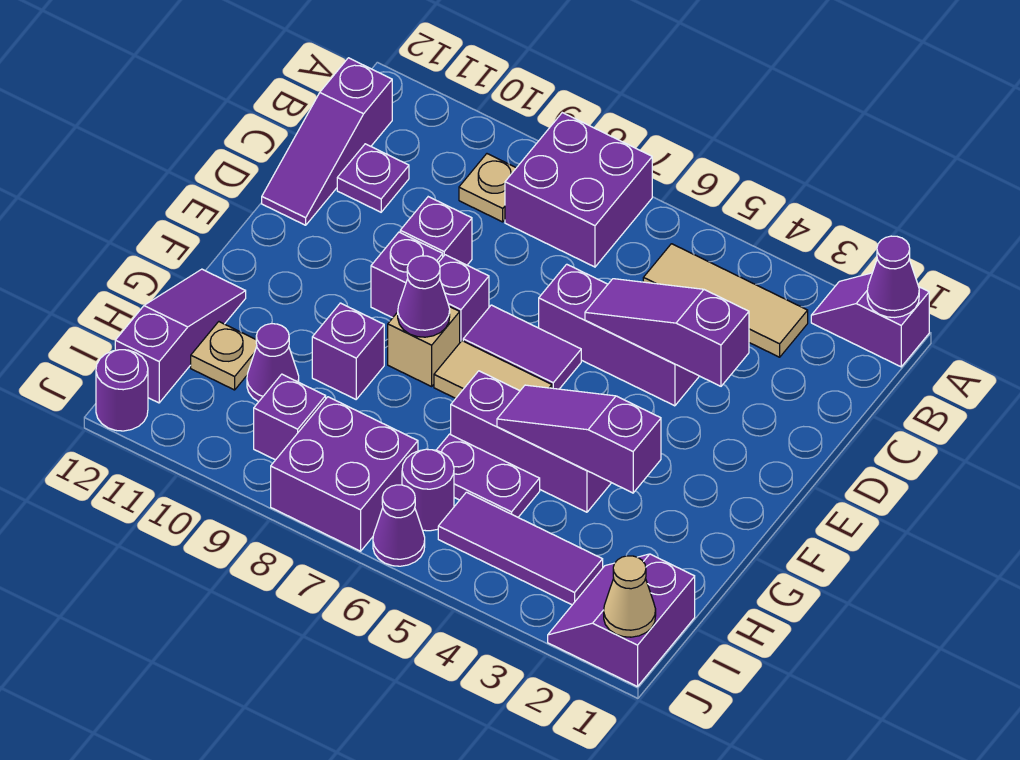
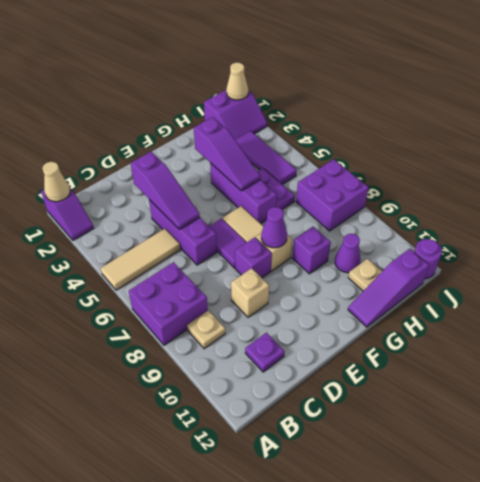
purple 1x1 cone [867,236,919,317] -> tan 1x1 cone [42,162,70,202]
tan 1x3 tile [643,244,808,357] -> tan 1x3 tile turned to [101,229,180,290]
purple 1x3 slope [262,58,392,225] -> none
purple 1x1 brick [400,197,472,265] -> tan 1x1 brick [231,268,269,317]
purple 1x1 brick [371,232,443,318] -> none
purple 1x1 round brick [402,449,454,531] -> none
purple 1x1 brick [254,374,326,460] -> none
purple 1x1 cone [373,485,425,566] -> none

